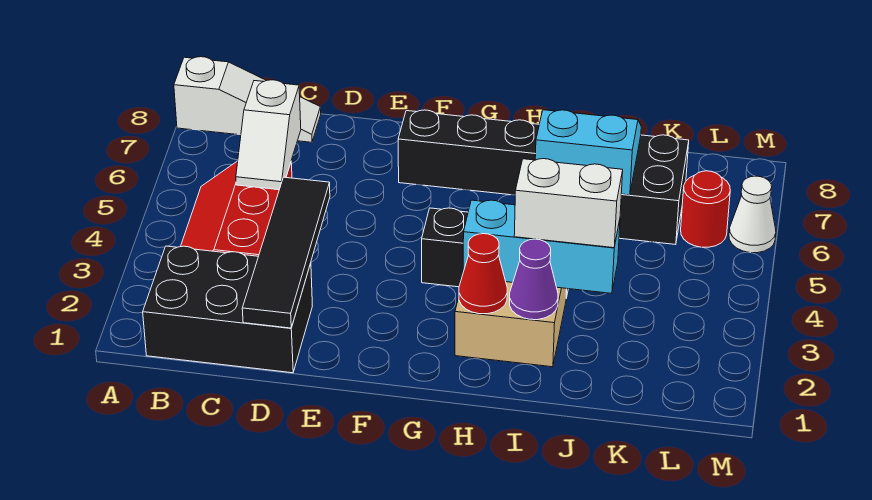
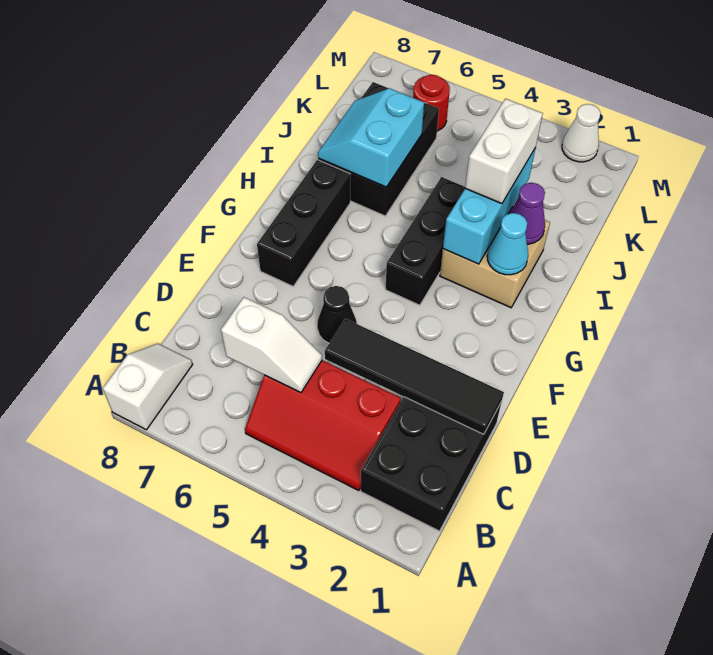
white 1x3 slope [174,57,321,142] -> white 1x2 slope [103,344,193,430]
none -> black 1x1 cone [317,286,357,343]
red 1x1 cone [459,234,507,314] -> cyan 1x1 cone [487,213,528,275]
white 1x1 cone [729,176,776,253] -> white 1x1 cone moved to [562,104,600,162]

